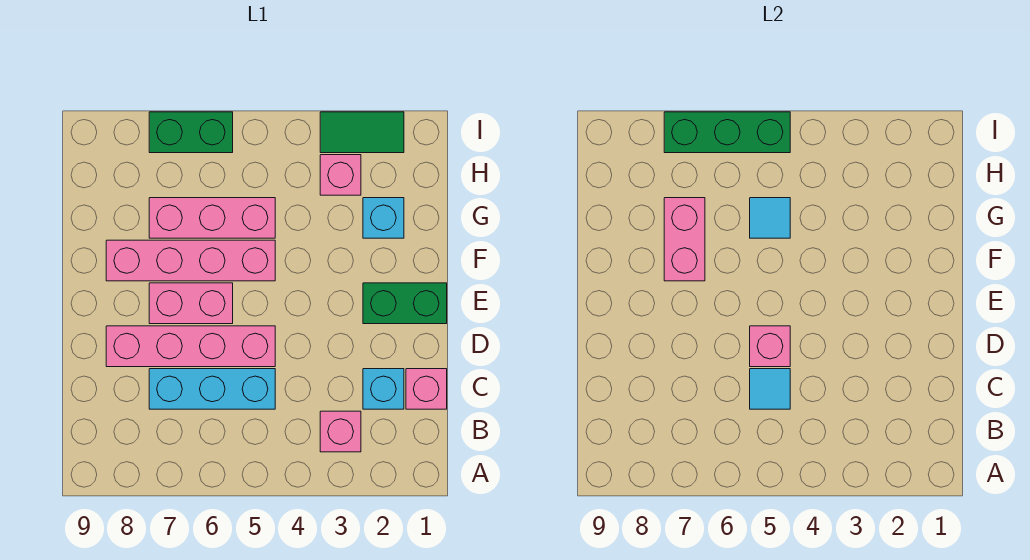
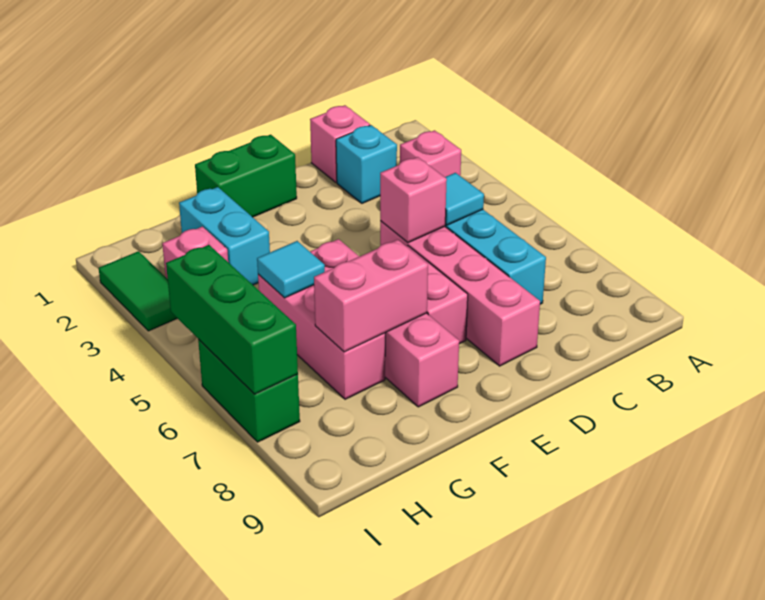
green 1x2 brick [363,283,447,324] -> green 1x2 brick turned to [195,135,297,217]
cyan 1x1 brick [363,198,404,238] -> cyan 1x2 brick [179,187,270,285]

